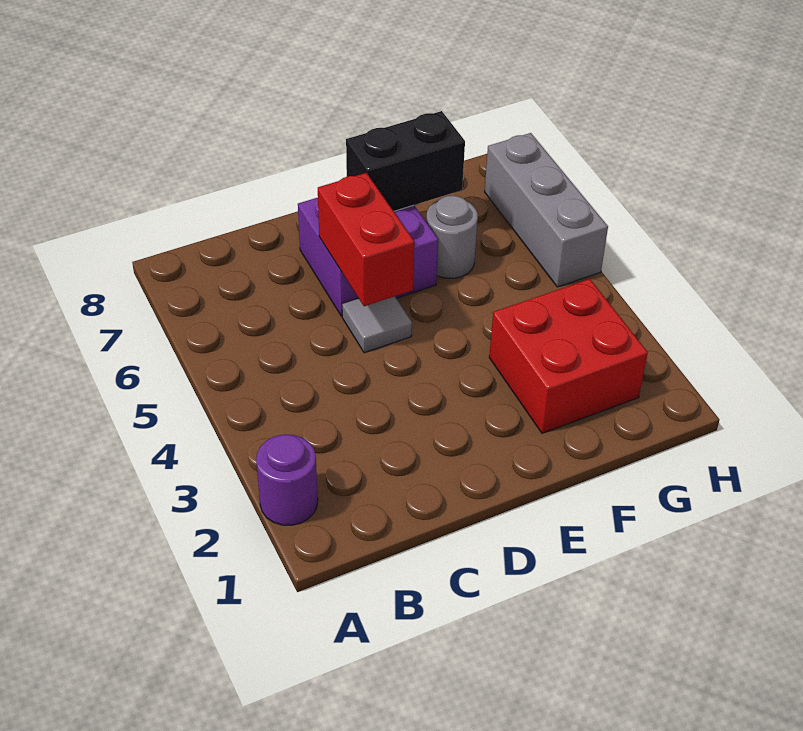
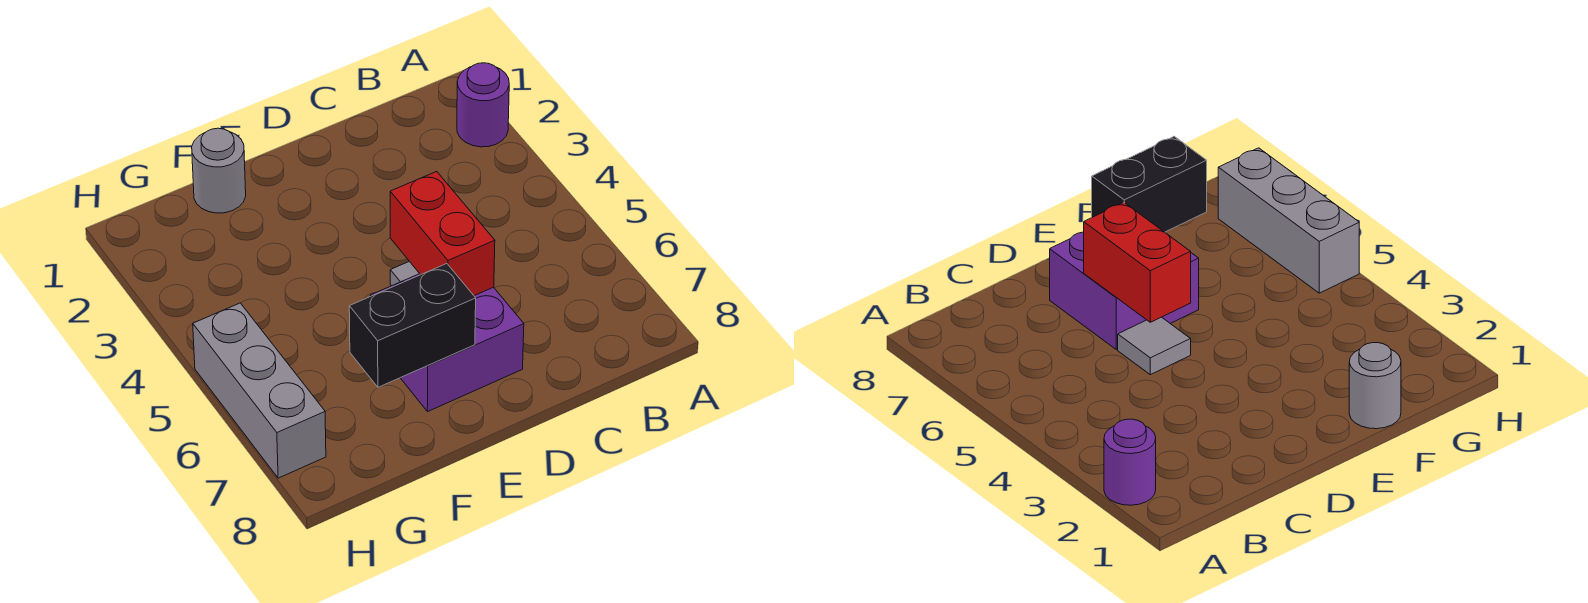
red 2x2 brick [489,279,648,433] -> none
grey 1x1 round brick [426,196,478,279] -> grey 1x1 round brick moved to [192,128,246,213]

